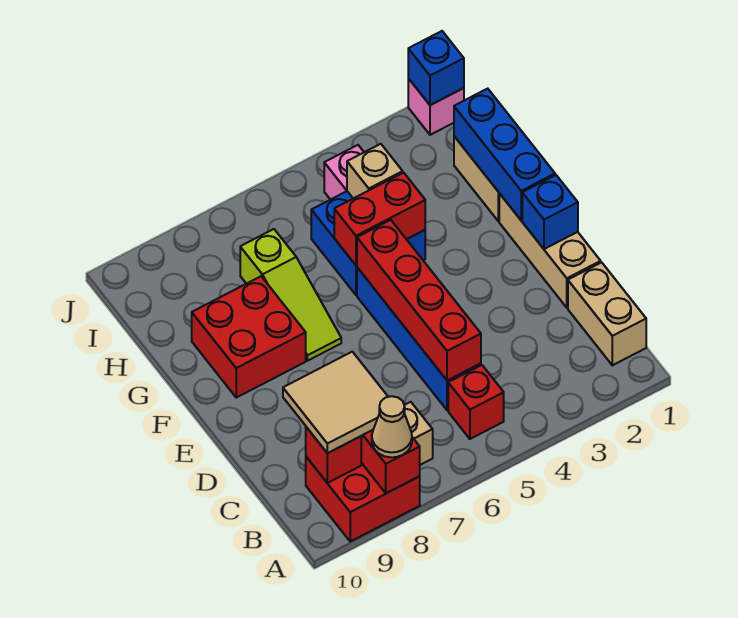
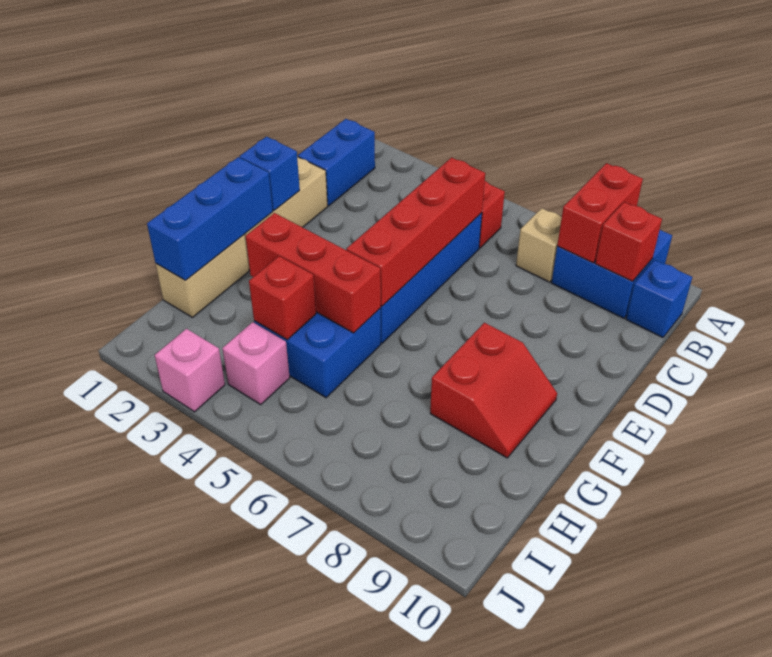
red 2x2 brick [306,457,420,542] -> blue 2x2 brick [552,230,672,318]
tan 1x1 cone [372,396,412,457] -> none
tan 1x2 brick [568,262,646,365] -> blue 1x2 brick [298,119,375,206]
tan 2x2 tile [283,352,388,453] -> none
lime 1x3 slope [240,229,341,361] -> none
red 2x2 brick [192,276,306,398] -> red 2x2 slope [430,323,557,458]
red 1x2 brick [334,173,425,265] -> red 1x3 brick [246,213,381,333]
tan 1x1 brick [347,144,403,198] -> red 1x1 brick [249,256,316,340]
pink 1x1 brick [408,78,464,135] -> pink 1x1 brick moved to [155,329,225,412]
blue 1x1 brick [408,31,464,105] -> blue 1x1 brick moved to [626,260,692,337]

